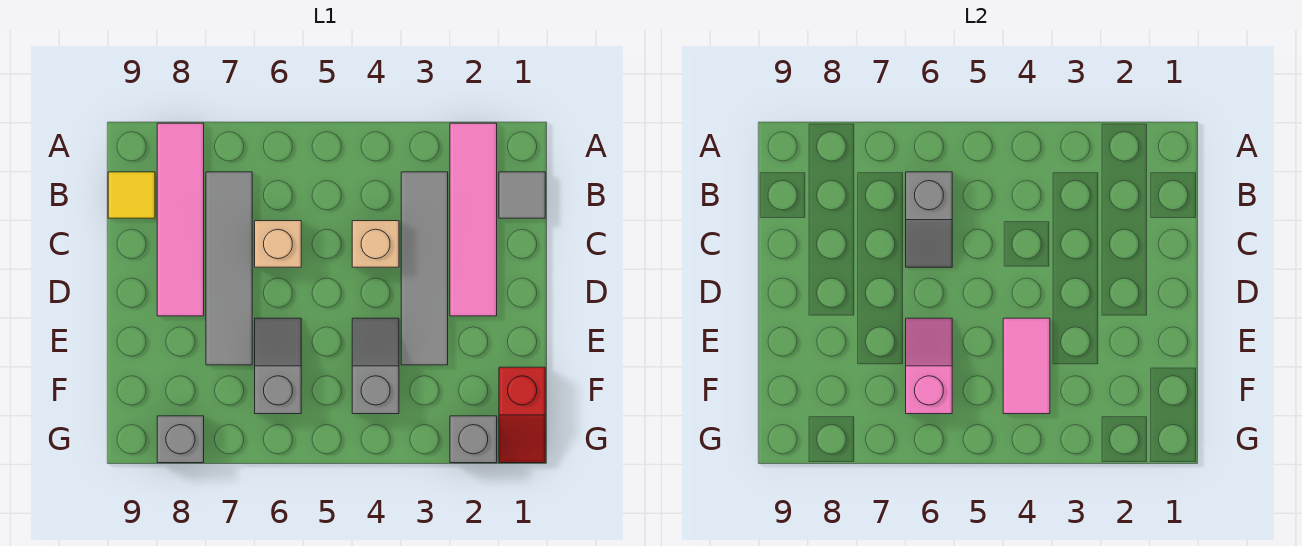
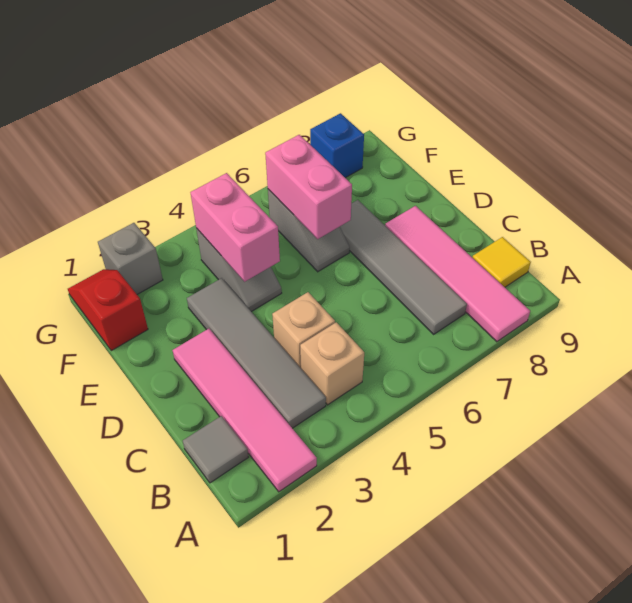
grey 1x2 slope [906,172,952,267] -> none
tan 1x1 brick [255,221,301,267] -> tan 1x1 brick moved to [300,322,364,405]
pink 1x2 tile [1003,318,1050,414] -> pink 1x2 brick [190,173,280,282]
pink 1x2 slope [906,318,952,414] -> pink 1x2 brick [265,135,352,239]
grey 1x1 brick [157,416,204,463] -> blue 1x1 brick [310,113,364,178]

